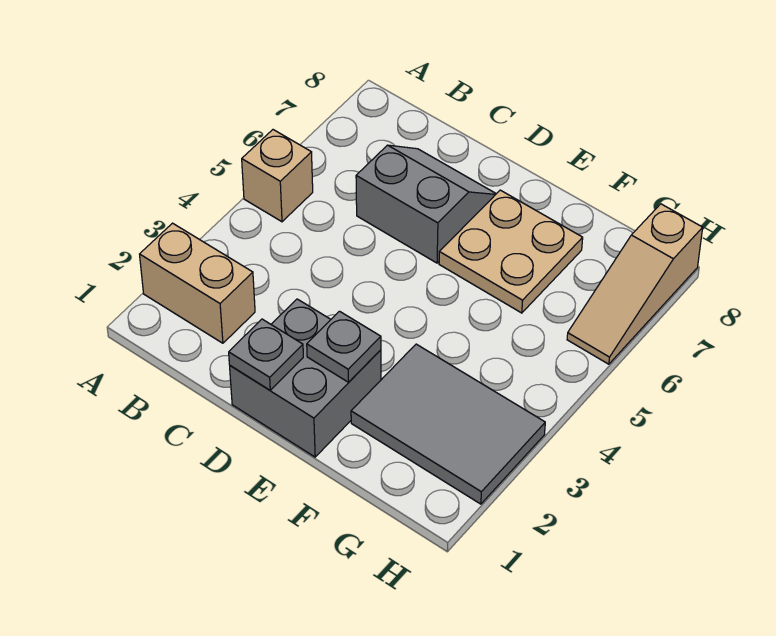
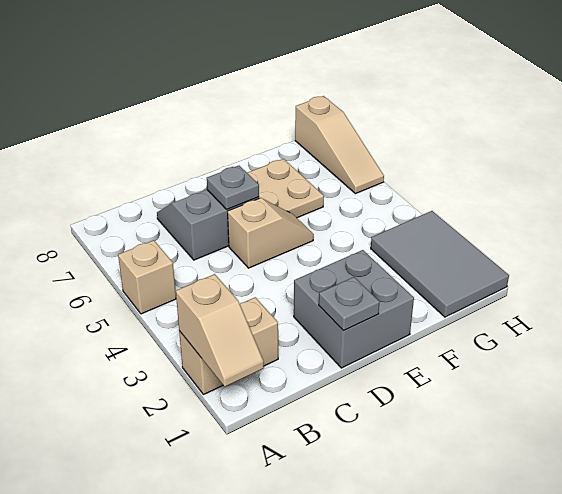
none -> tan 1x2 slope [176,274,264,387]
none -> tan 1x2 slope [228,198,314,268]
grey 1x1 plate [307,311,381,382] -> grey 1x1 plate moved to [207,166,259,209]
grey 2x3 tile [351,344,545,504] -> grey 2x3 tile turned to [371,211,509,317]

